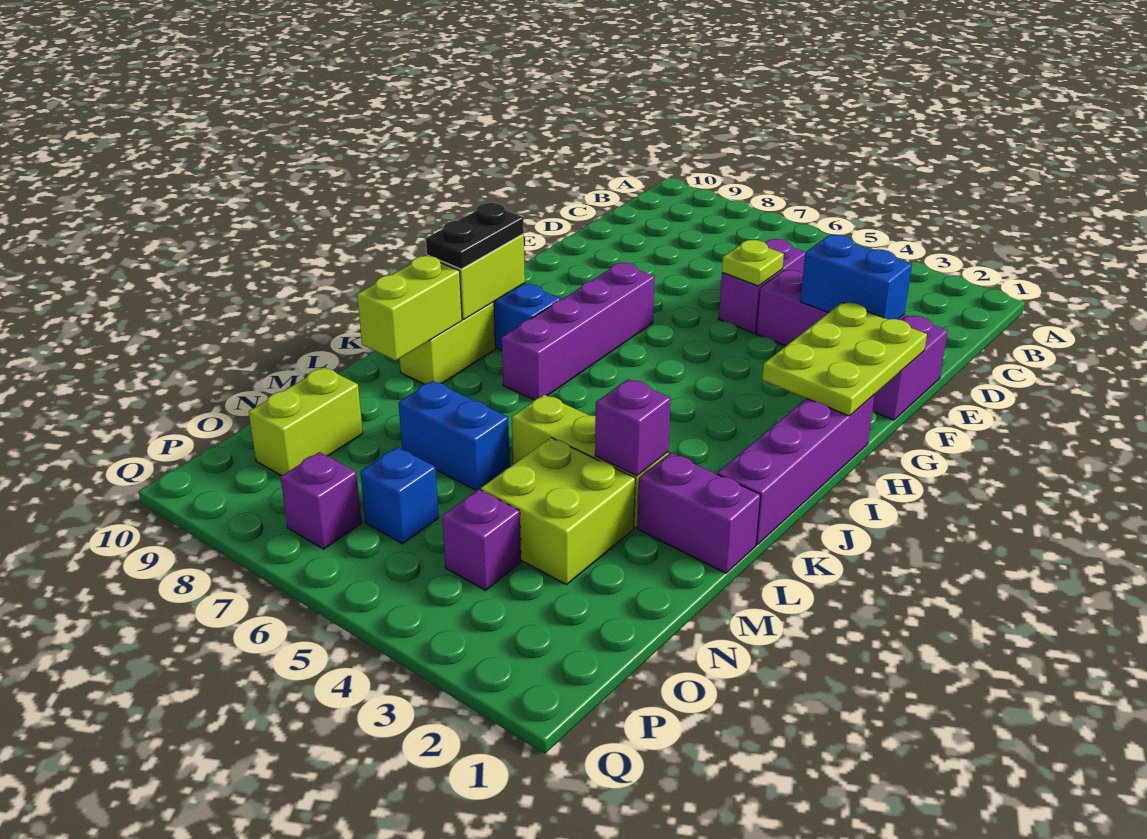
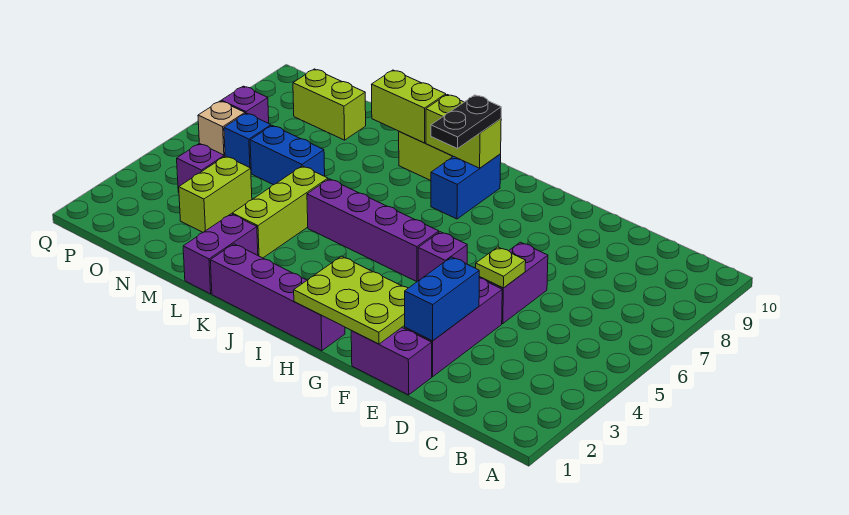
purple 1x2 brick [719,239,806,333] -> purple 1x2 brick turned to [479,242,548,324]
purple 1x4 brick [502,263,654,400] -> purple 1x4 brick moved to [307,179,439,282]
black 1x2 plate [426,203,524,269] -> black 1x2 plate turned to [431,95,501,149]
purple 1x1 brick [595,379,671,476] -> purple 1x1 brick moved to [418,232,467,281]
lime 2x2 brick [481,438,635,585] -> lime 1x2 brick [179,156,252,232]
blue 1x2 brick [398,381,510,491] -> blue 1x2 brick turned to [250,125,325,185]
none -> tan 1x1 brick [198,101,245,157]

